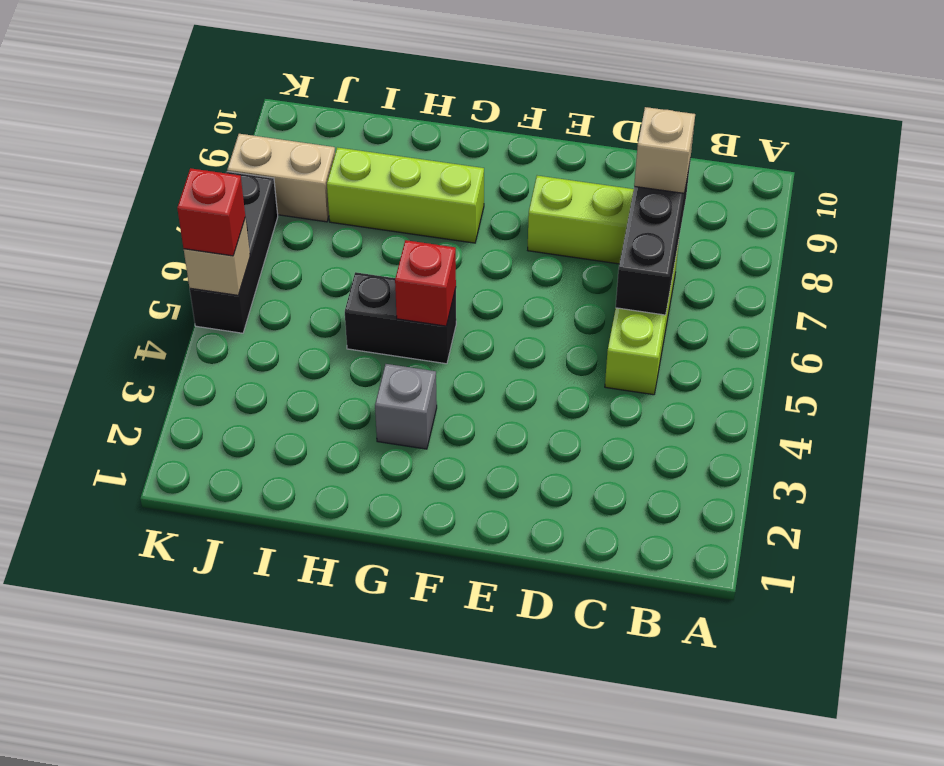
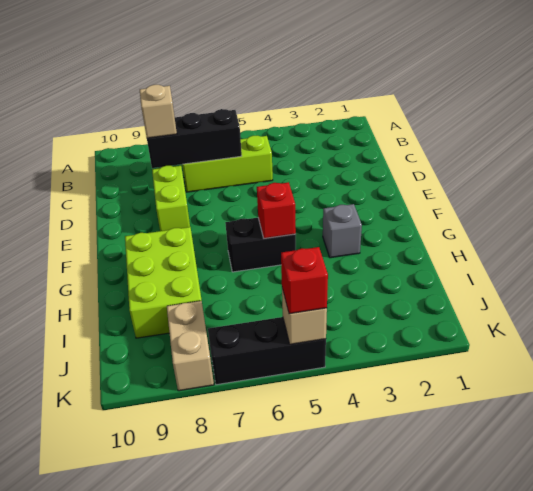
black 1x2 brick [345,272,456,364] -> black 1x2 brick turned to [225,218,296,272]
lime 1x3 brick [327,147,484,243] -> lime 2x3 brick [125,227,202,338]

